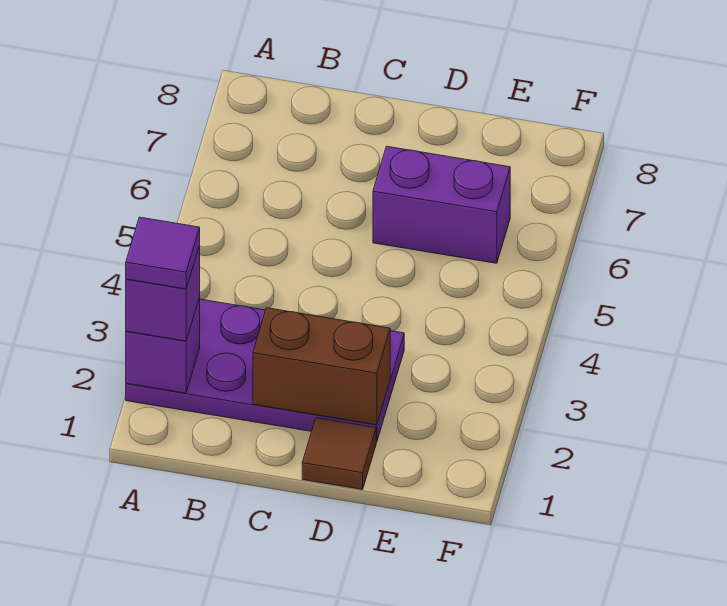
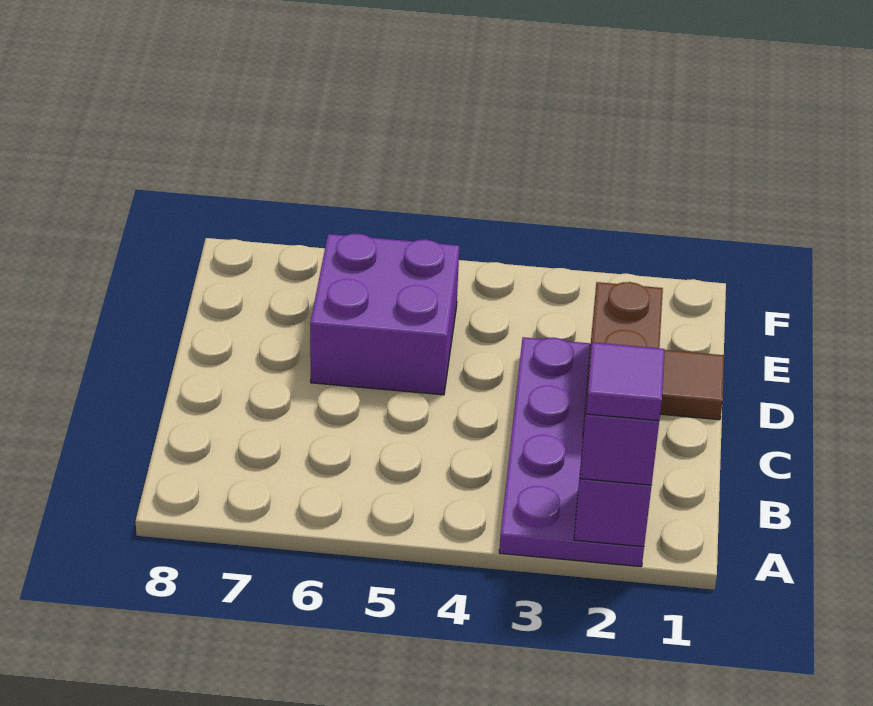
purple 1x2 brick [373,146,510,263] -> purple 2x2 brick [310,234,459,395]

